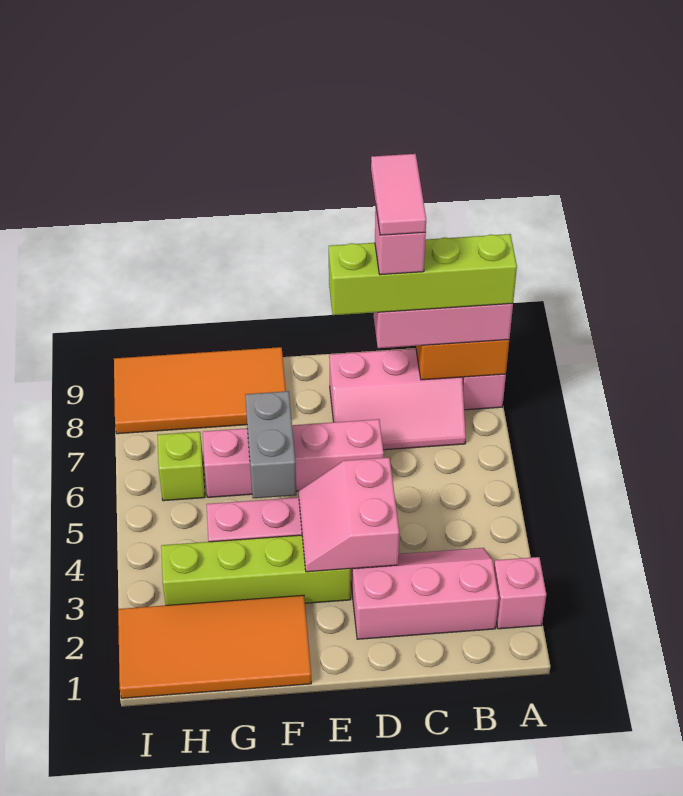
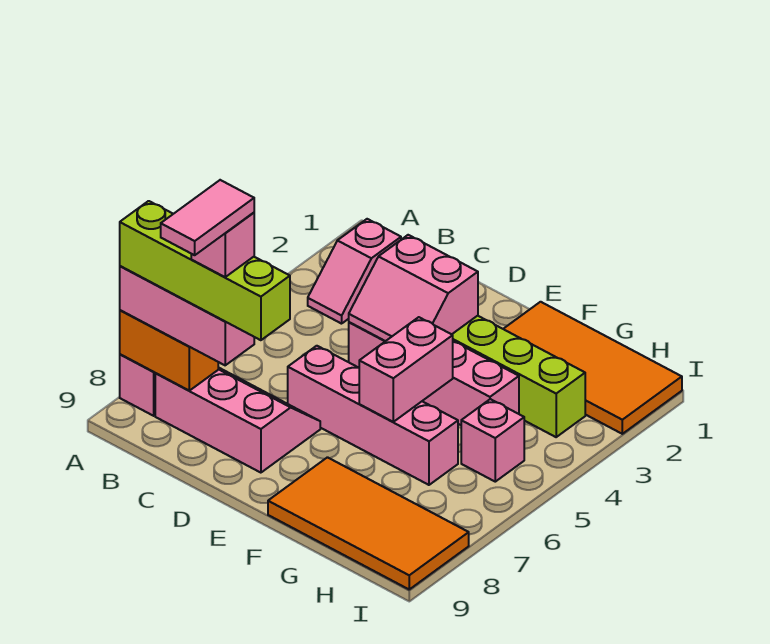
pink 1x1 brick [494,557,546,629] -> pink 1x1 brick moved to [461,399,524,482]
pink 2x3 slope [351,548,499,639] -> pink 1x2 slope [308,219,401,324]
pink 2x2 slope [299,457,399,572] -> pink 2x2 slope turned to [349,235,478,341]
grey 1x2 brick [245,391,296,498] -> pink 1x2 brick [359,317,453,422]
lime 1x1 brick [158,432,205,501] -> none

